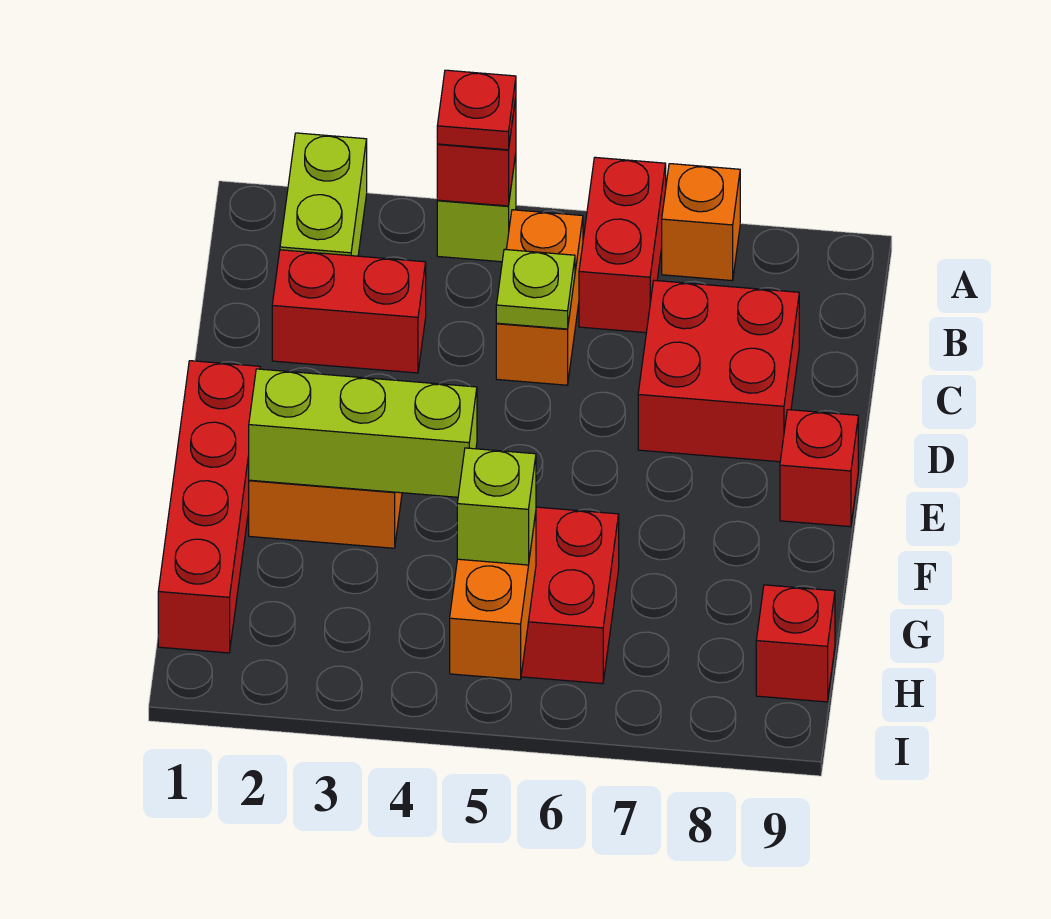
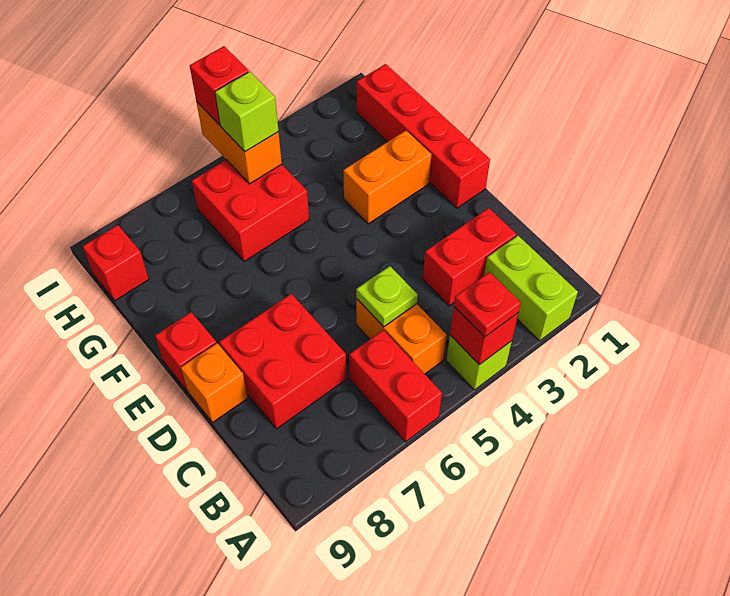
orange 1x1 brick [662,164,740,281] -> orange 1x1 brick moved to [181,343,248,423]
lime 1x3 brick [249,369,477,497] -> none
none -> red 1x1 brick [190,46,249,125]

